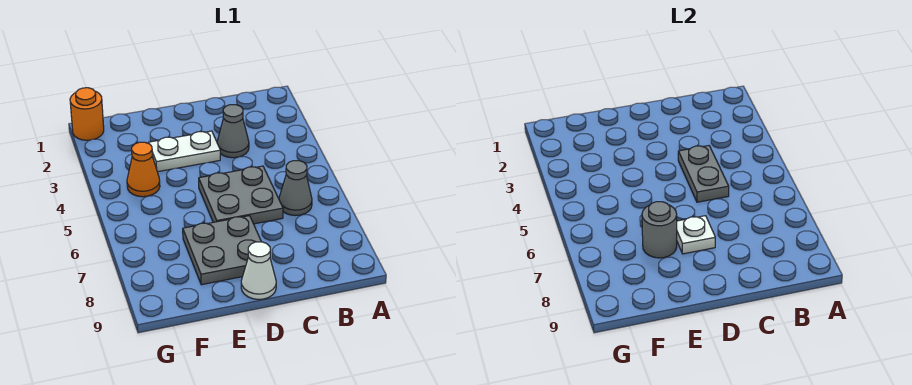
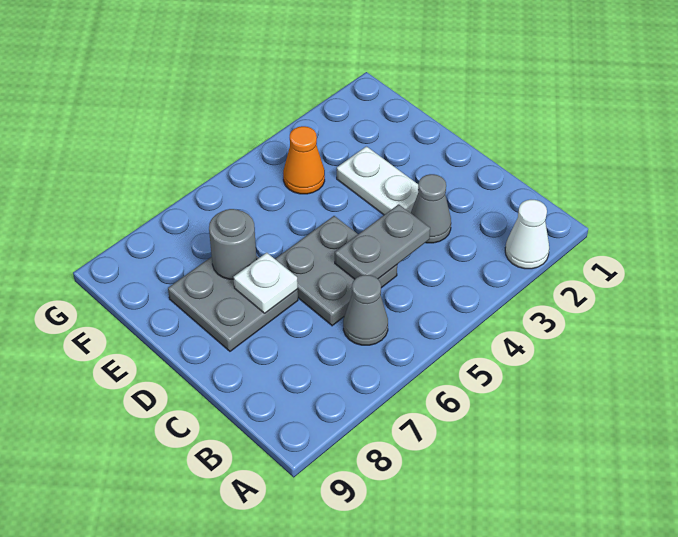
white 1x1 cone [241,242,276,300] -> white 1x1 cone moved to [505,200,549,269]
orange 1x1 round brick [70,88,104,140] -> none

